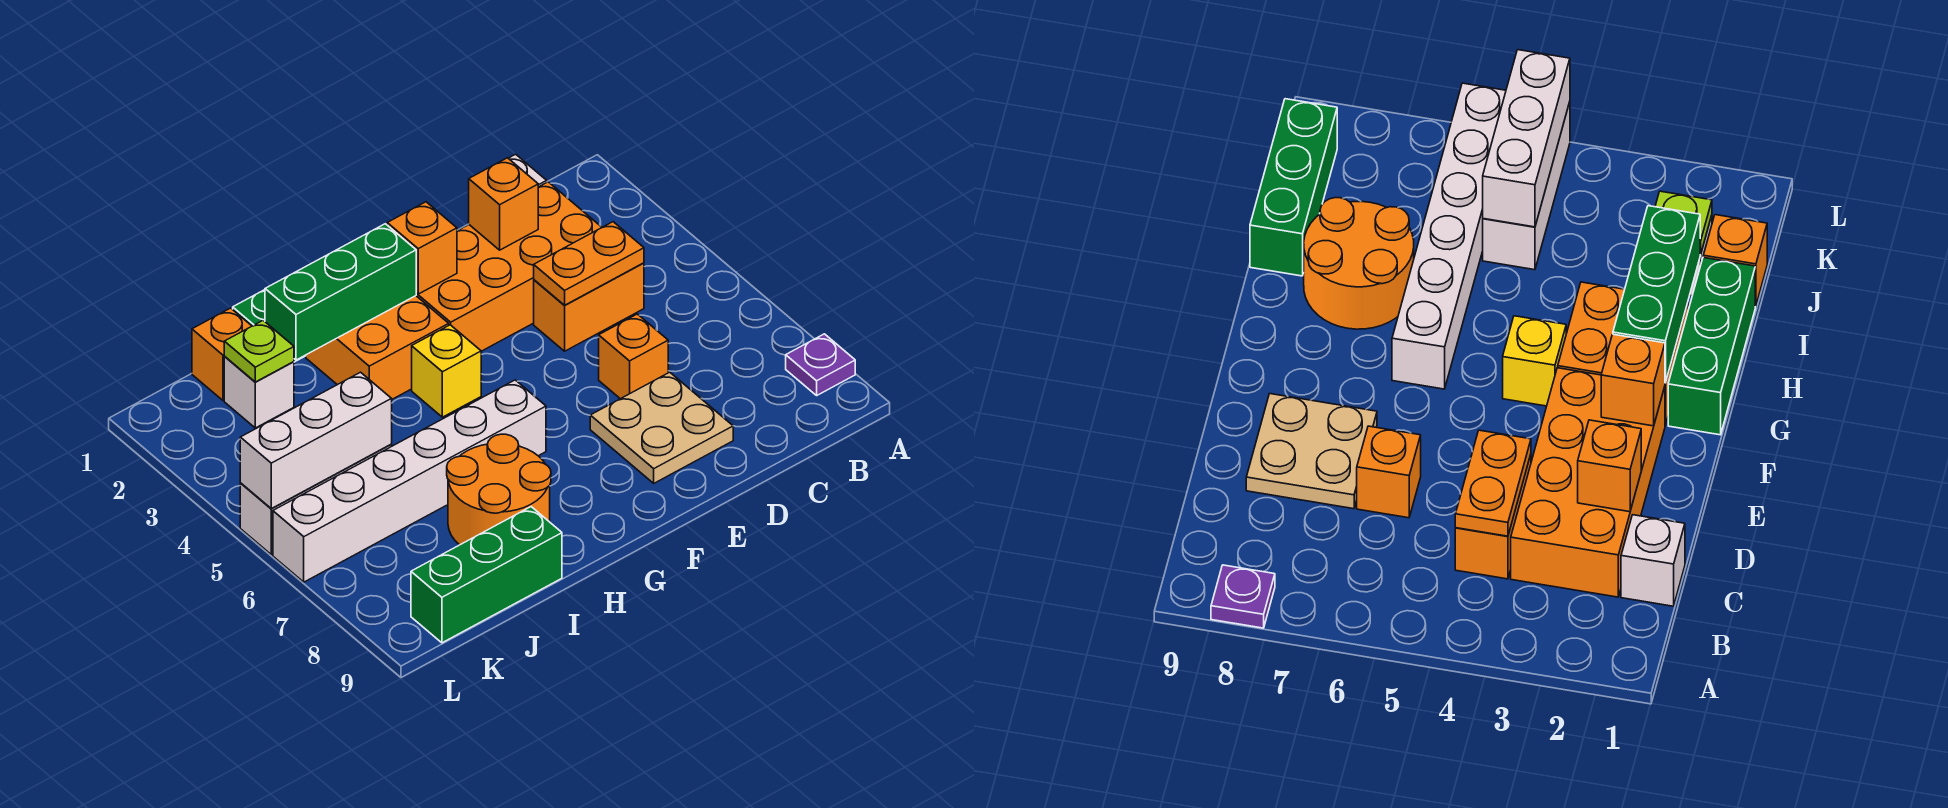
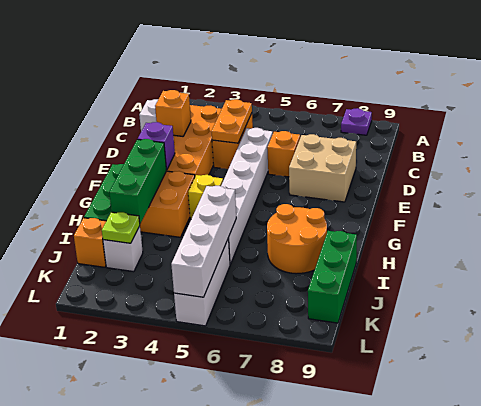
tan 2x2 plate [590,372,733,483] -> tan 2x2 brick [289,134,356,202]
orange 1x1 brick [387,202,457,294] -> purple 1x1 brick [138,122,175,170]
white 1x6 brick [273,380,546,582] -> white 1x6 brick moved to [221,128,273,264]
white 1x3 brick [240,372,392,509] -> white 1x4 brick [171,186,236,297]

